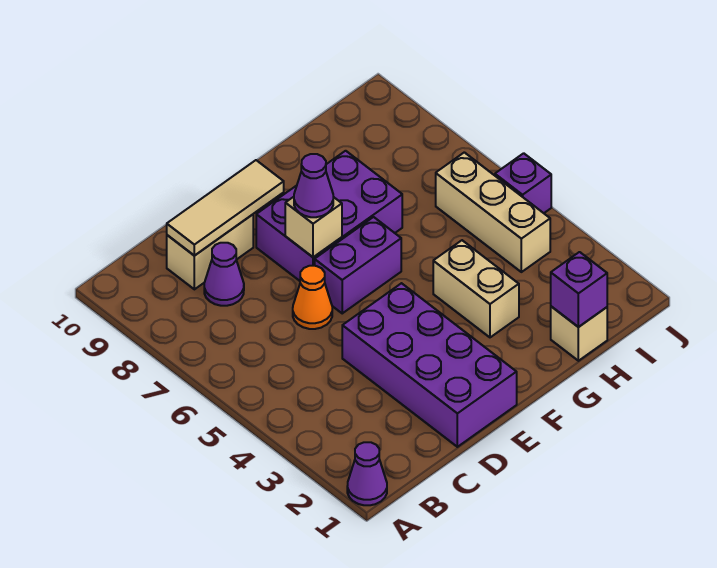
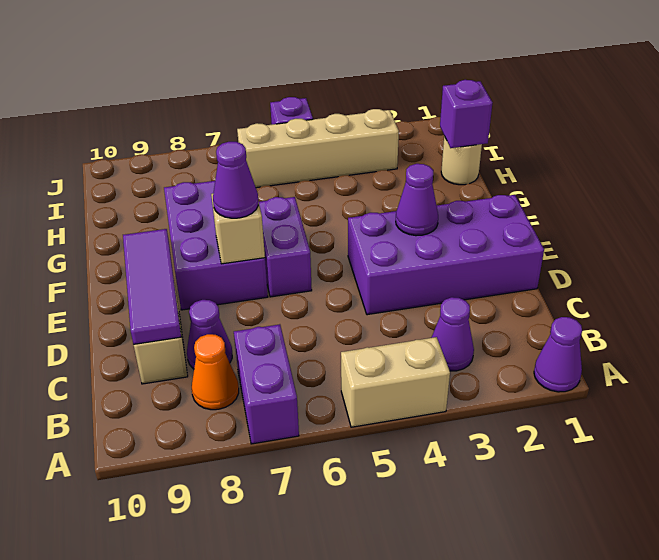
none -> purple 1x2 brick [234,324,299,444]
none -> purple 1x1 cone [431,297,474,371]
tan 1x3 tile [167,160,284,256] -> purple 1x3 tile [123,229,181,344]
orange 1x1 cone [293,266,332,329] -> orange 1x1 cone moved to [192,334,239,410]
none -> purple 1x1 cone [396,164,438,236]
tan 1x2 brick [433,240,519,337] -> tan 1x2 brick moved to [341,337,450,427]
tan 1x1 brick [551,306,607,361] -> tan 1x1 round brick [441,136,482,185]
tan 1x3 brick [436,152,550,272] -> tan 1x4 brick [237,109,399,188]

